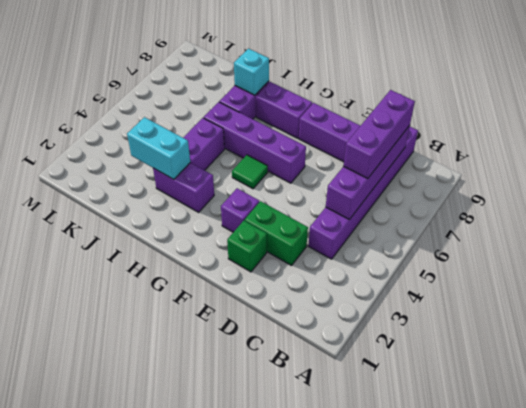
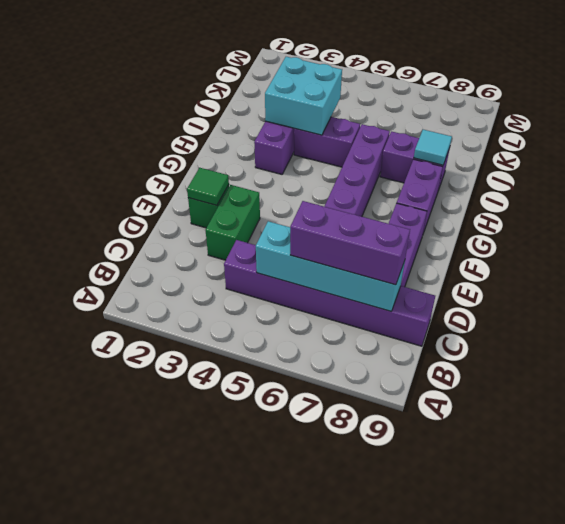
purple 1x4 brick [326,126,410,220] -> cyan 1x4 brick [256,221,405,311]
purple 1x1 brick [221,188,259,232] -> none
green 1x1 tile [232,155,268,189] -> green 1x1 tile moved to [187,168,229,205]
cyan 1x2 brick [127,117,190,179] -> cyan 2x2 brick [265,57,342,135]
cyan 1x1 brick [234,49,269,95] -> cyan 1x1 tile [414,130,452,165]

